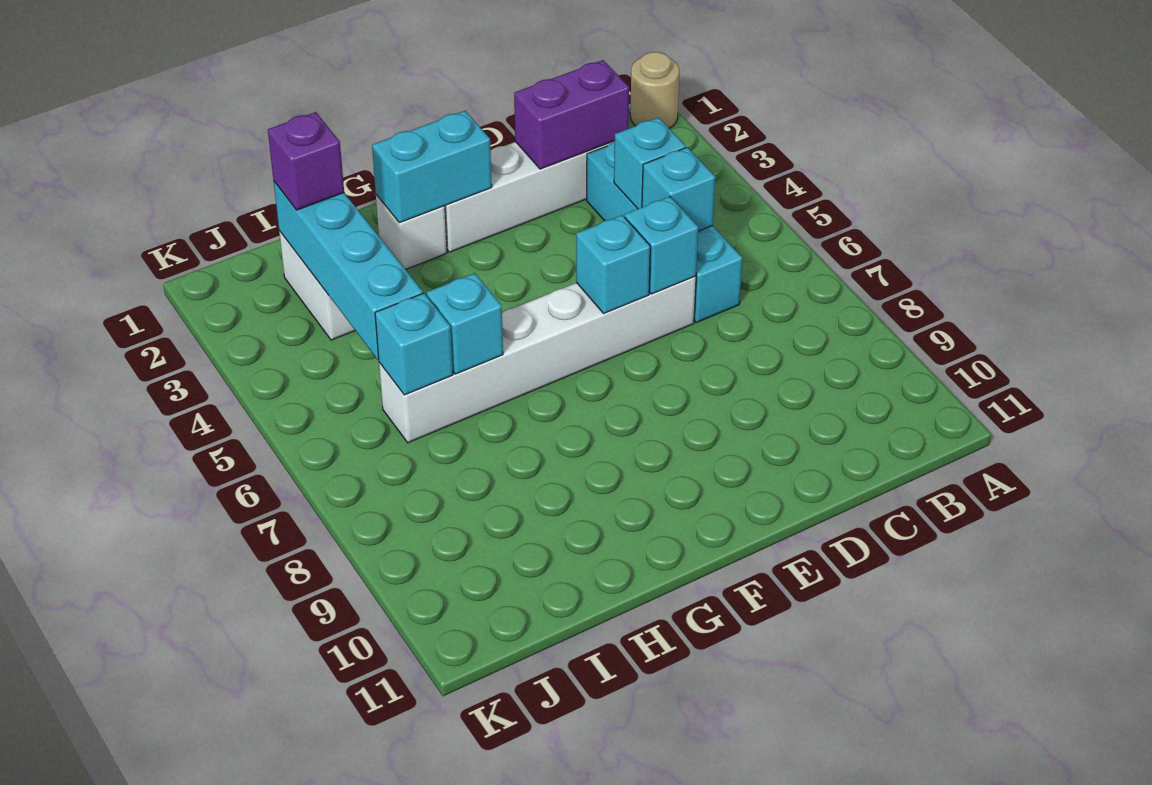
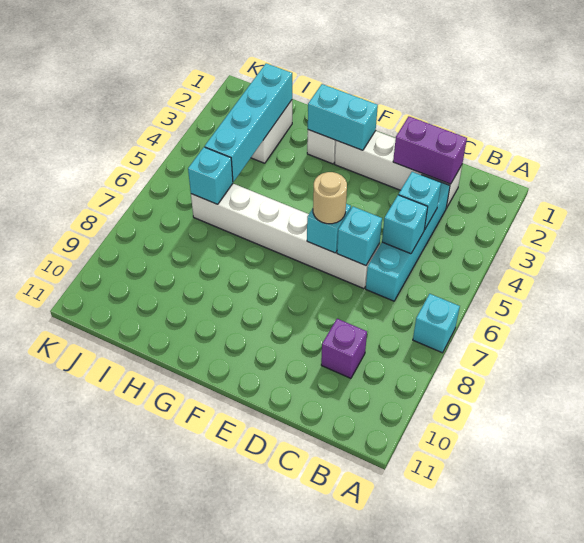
tan 1x1 round brick [630,52,679,128] -> tan 1x1 round brick moved to [313,172,347,224]
cyan 1x1 brick [427,273,503,374] -> cyan 1x1 brick moved to [413,294,460,353]
purple 1x1 brick [268,112,344,210] -> purple 1x1 brick moved to [321,319,367,378]

